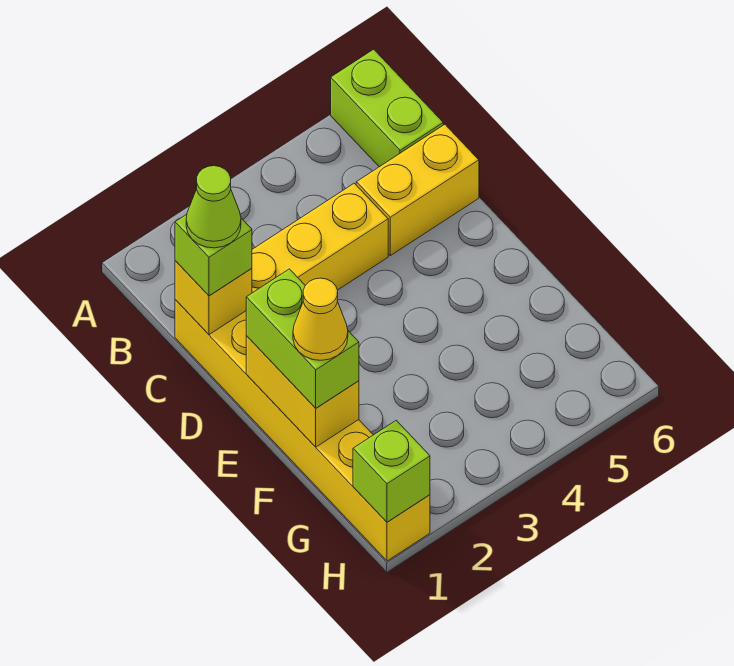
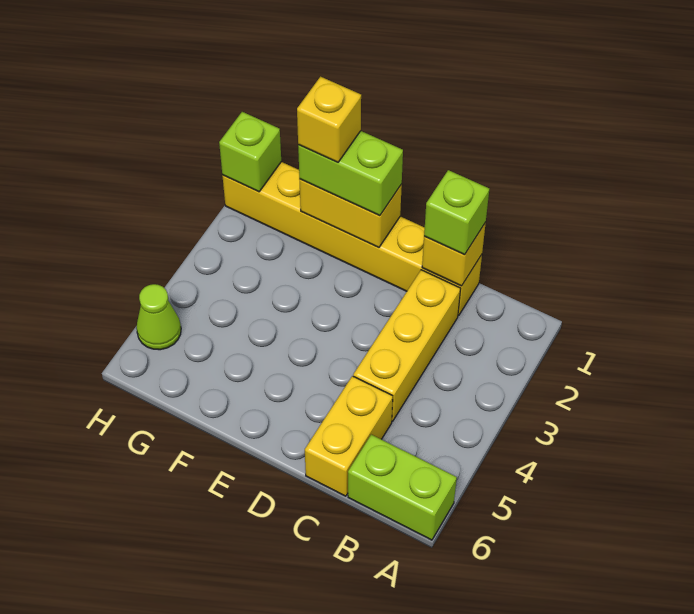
lime 1x1 cone [186,166,241,248] -> lime 1x1 cone moved to [136,284,181,350]
yellow 1x1 cone [293,278,348,360] -> yellow 1x1 brick [297,77,361,162]

